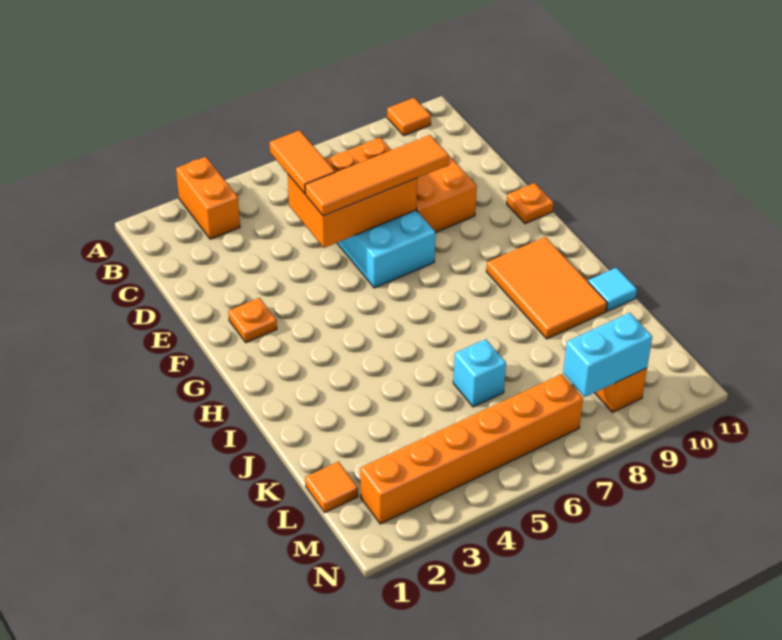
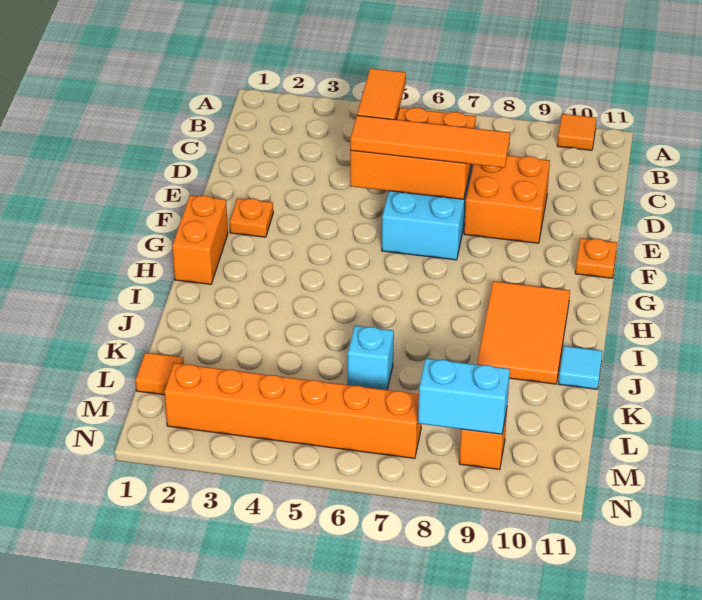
orange 1x2 brick [176,157,240,239] -> orange 1x2 brick moved to [172,195,228,284]

